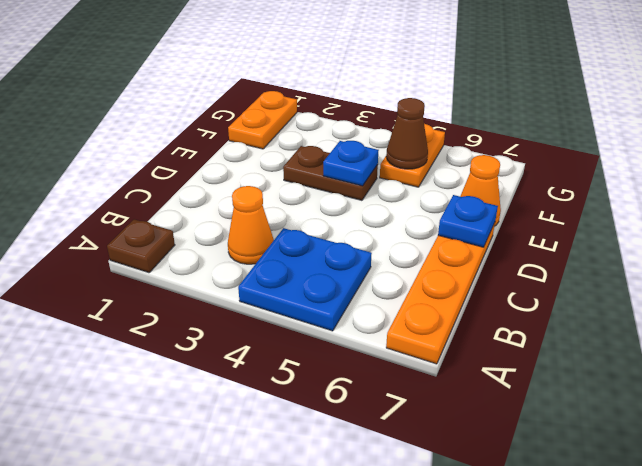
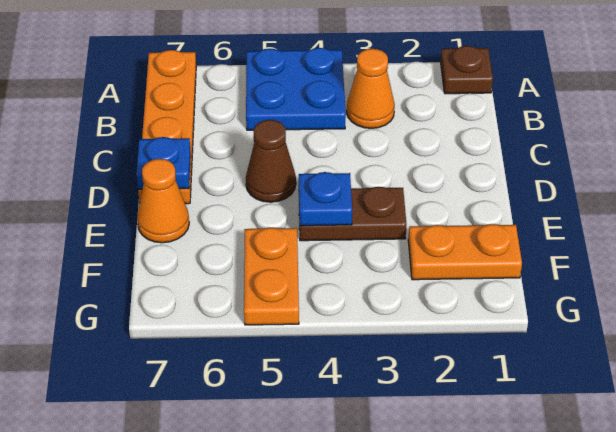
orange 1x2 plate [228,91,297,149] -> orange 1x2 plate turned to [408,224,522,280]
brown 1x1 cone [386,98,428,169] -> brown 1x1 cone moved to [246,120,296,202]

